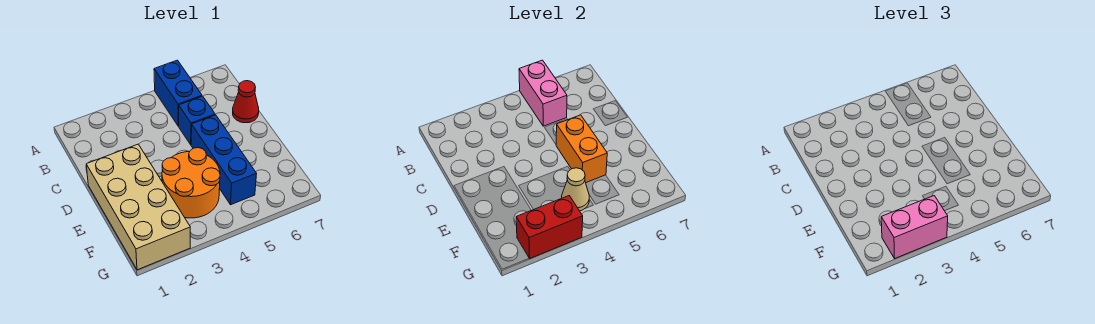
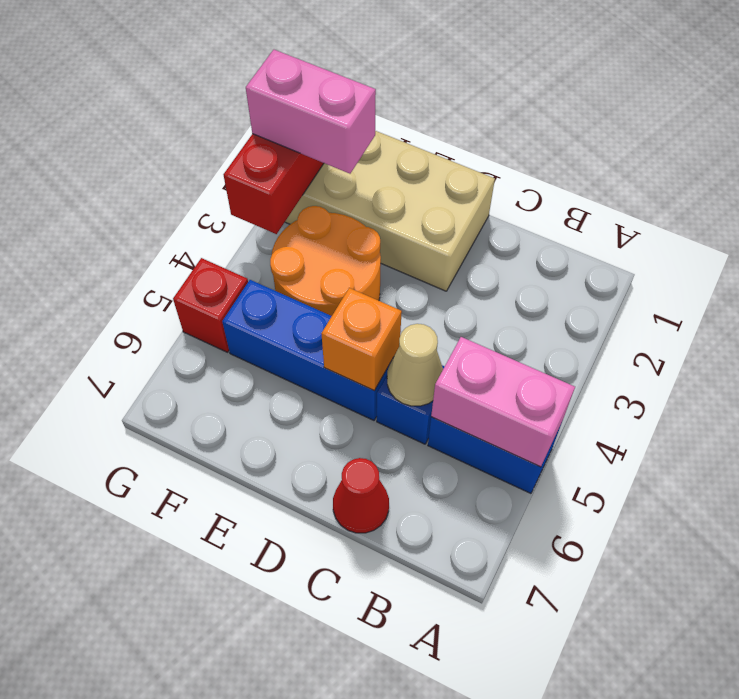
orange 1x2 brick [556,115,607,183] -> orange 1x1 brick [321,288,402,390]
tan 1x1 cone [562,168,589,211] -> tan 1x1 cone moved to [387,324,443,406]
pink 1x2 brick [881,196,948,258] -> pink 1x2 brick turned to [246,50,376,174]
none -> red 1x1 brick [173,258,248,352]

